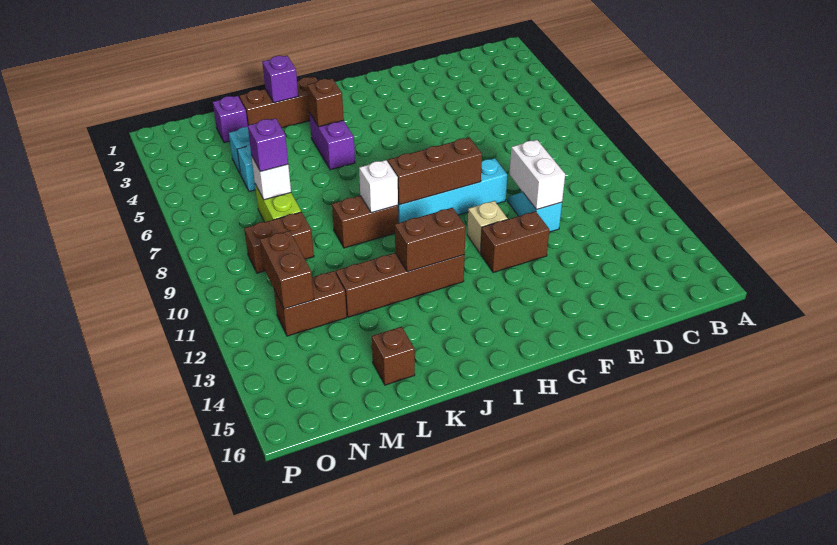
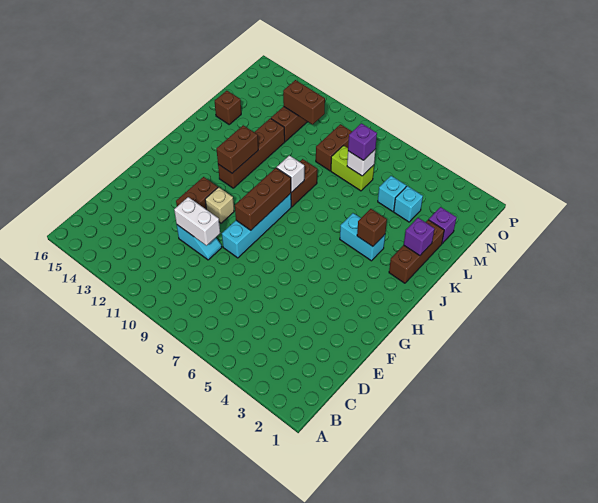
purple 1x2 brick [309,113,355,170] -> cyan 1x2 brick [340,213,385,261]

